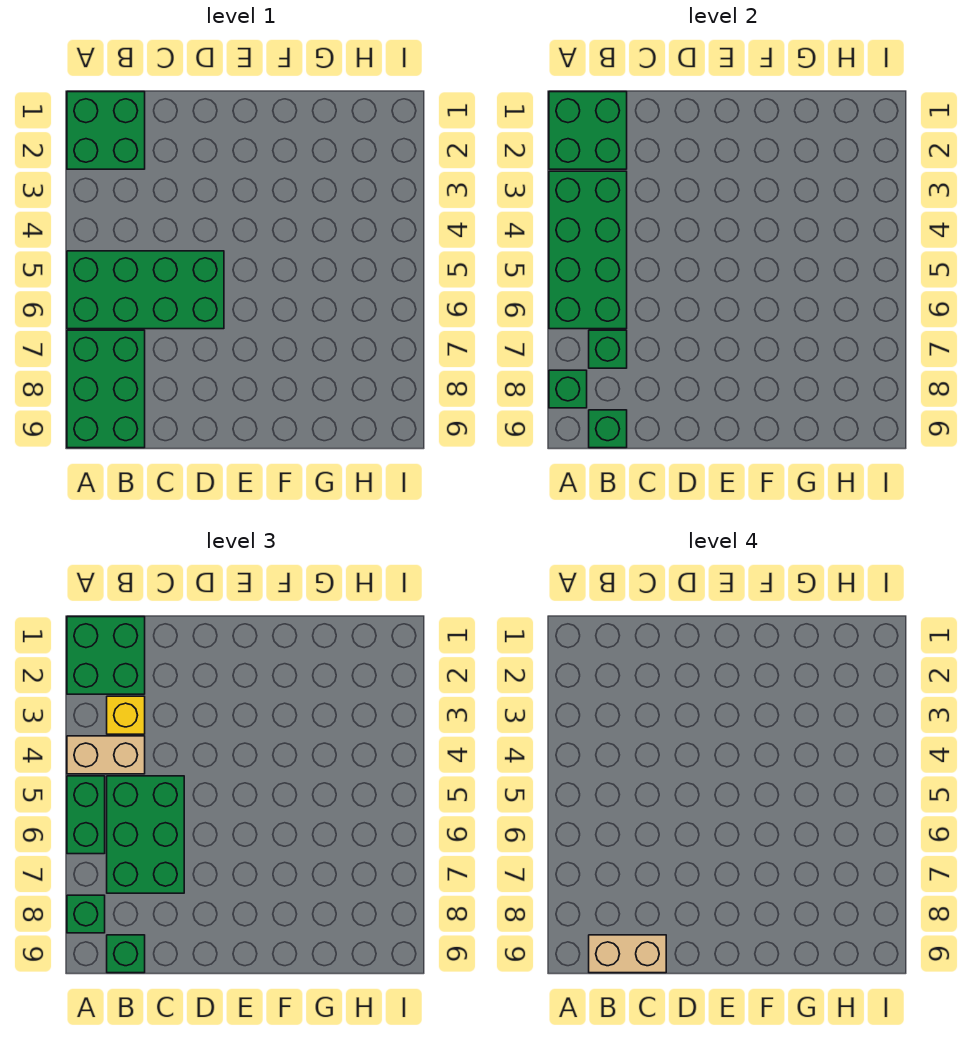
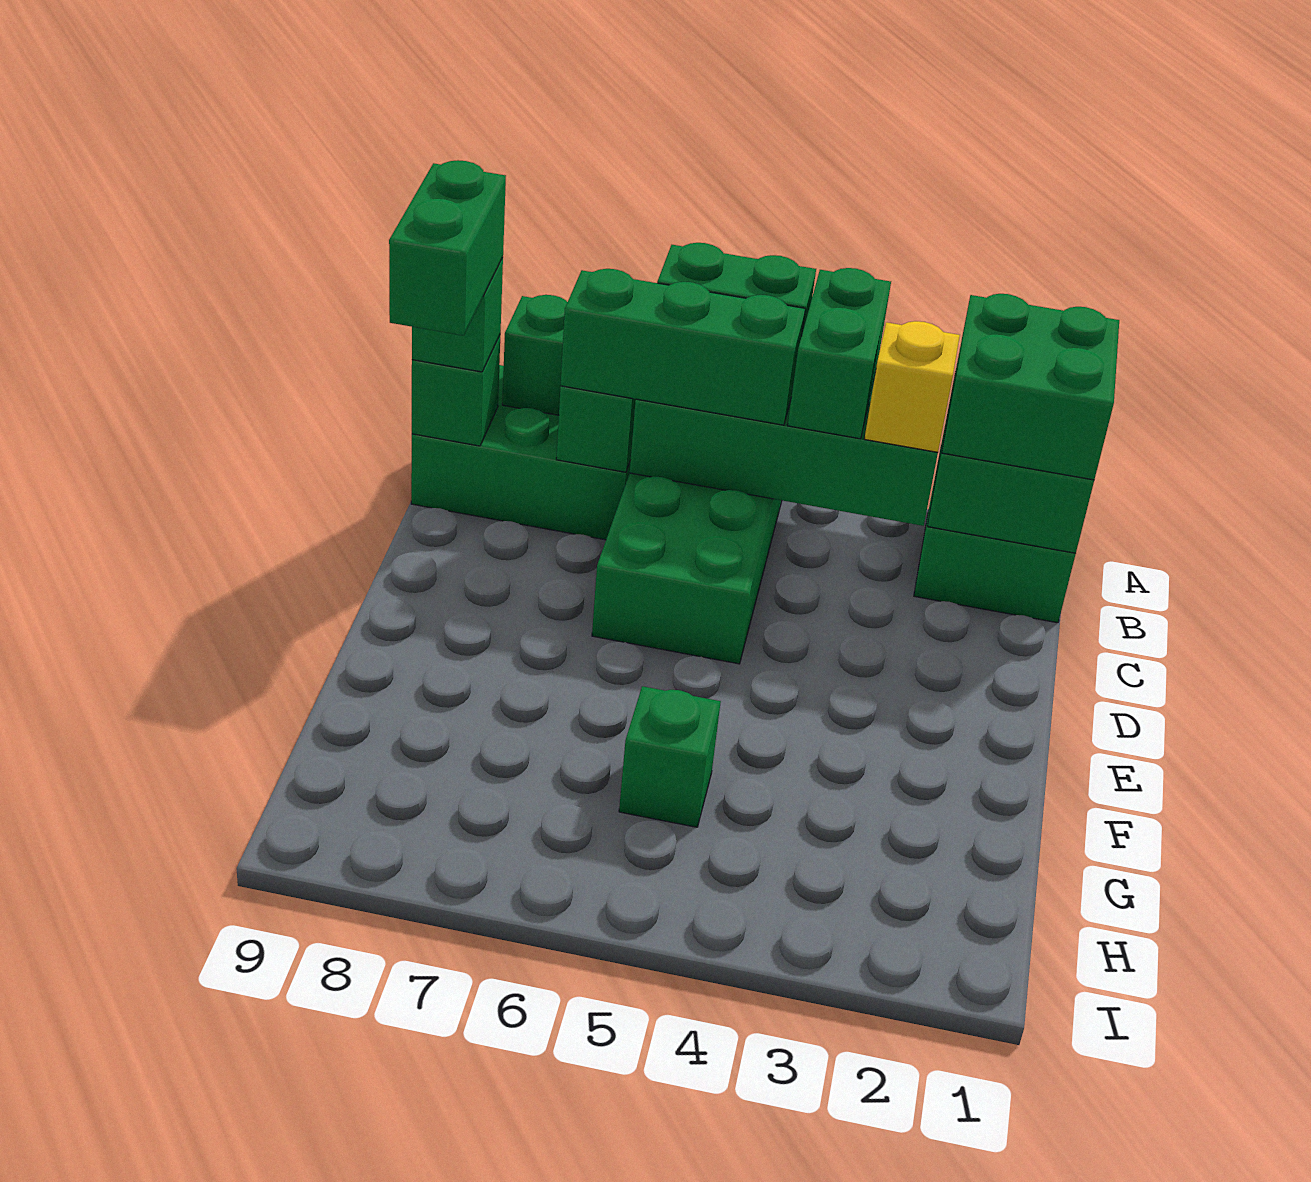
tan 1x2 brick [67,736,145,774] -> green 1x2 brick [788,268,891,439]
green 1x1 brick [67,895,105,933] -> green 1x1 brick moved to [619,686,721,827]
green 2x3 brick [107,776,184,893] -> green 1x3 brick [561,269,805,425]
tan 1x2 brick [589,935,666,973] -> green 1x2 brick [389,160,506,336]

